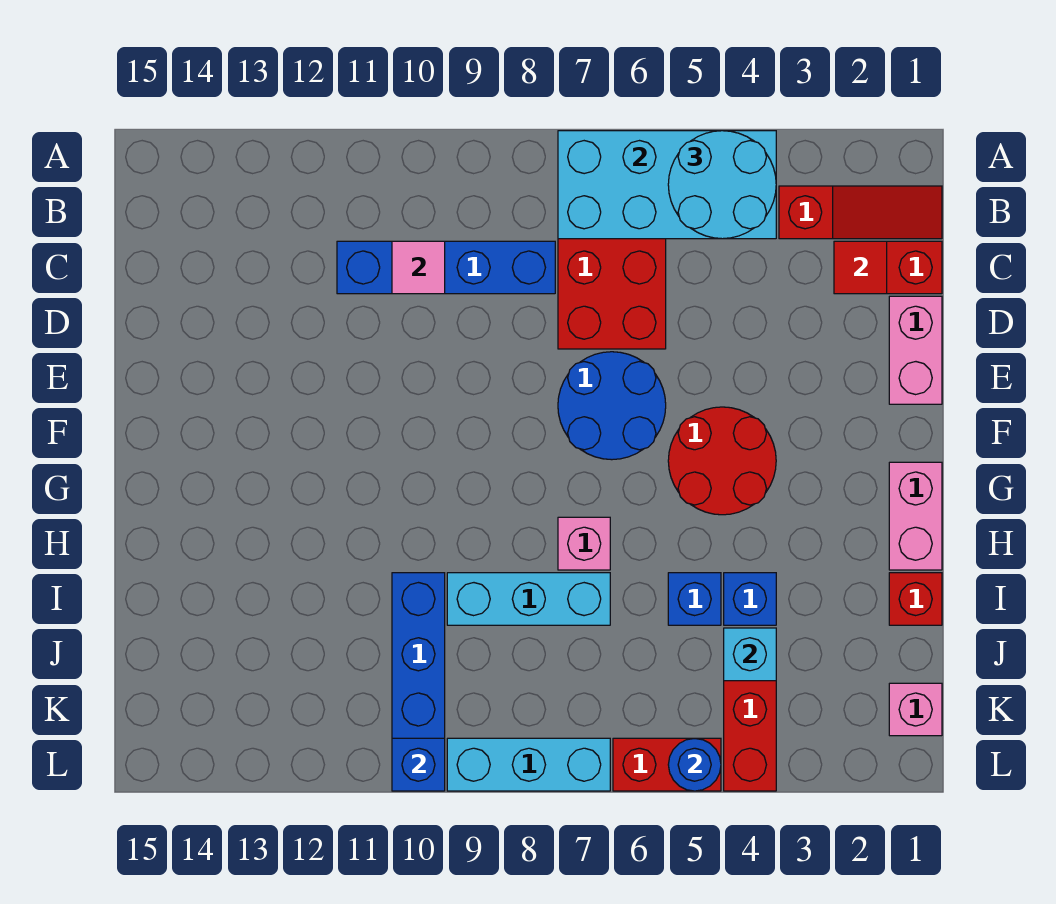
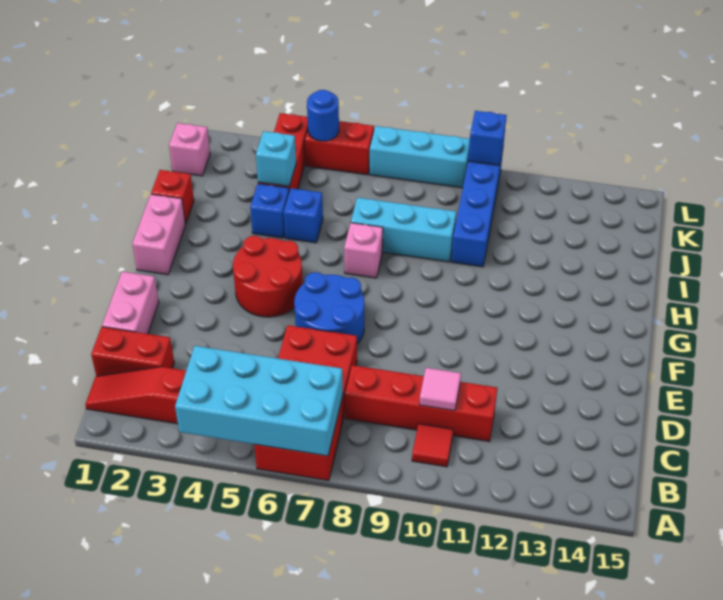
cyan 2x2 round brick [668,131,776,239] -> none
red 1x1 tile [834,241,887,294] -> red 1x1 tile moved to [412,424,453,467]
blue 1x4 brick [337,241,555,294] -> red 1x4 brick [345,365,497,442]

